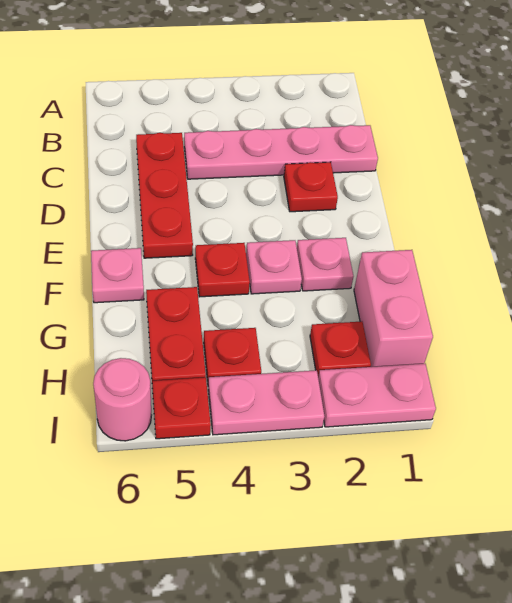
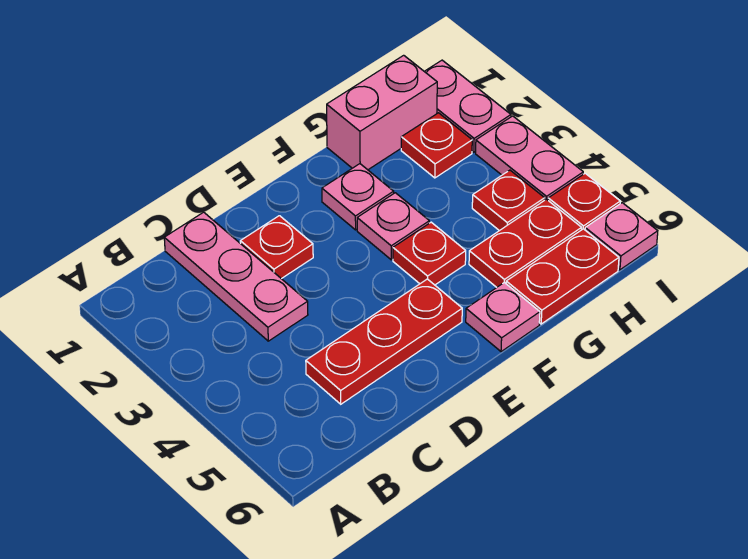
pink 1x4 plate [184,125,378,179] -> pink 1x3 plate [164,212,308,341]
none -> red 1x2 plate [506,229,619,324]
pink 1x1 round brick [93,358,151,441] -> pink 1x1 plate [585,203,658,270]

